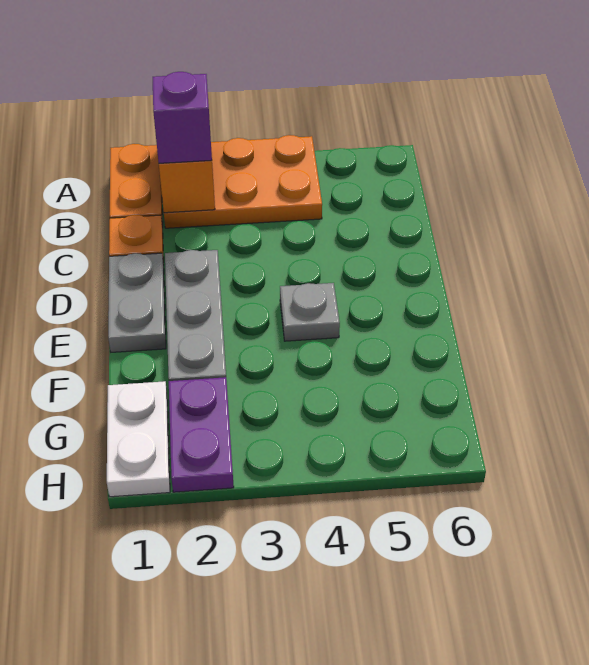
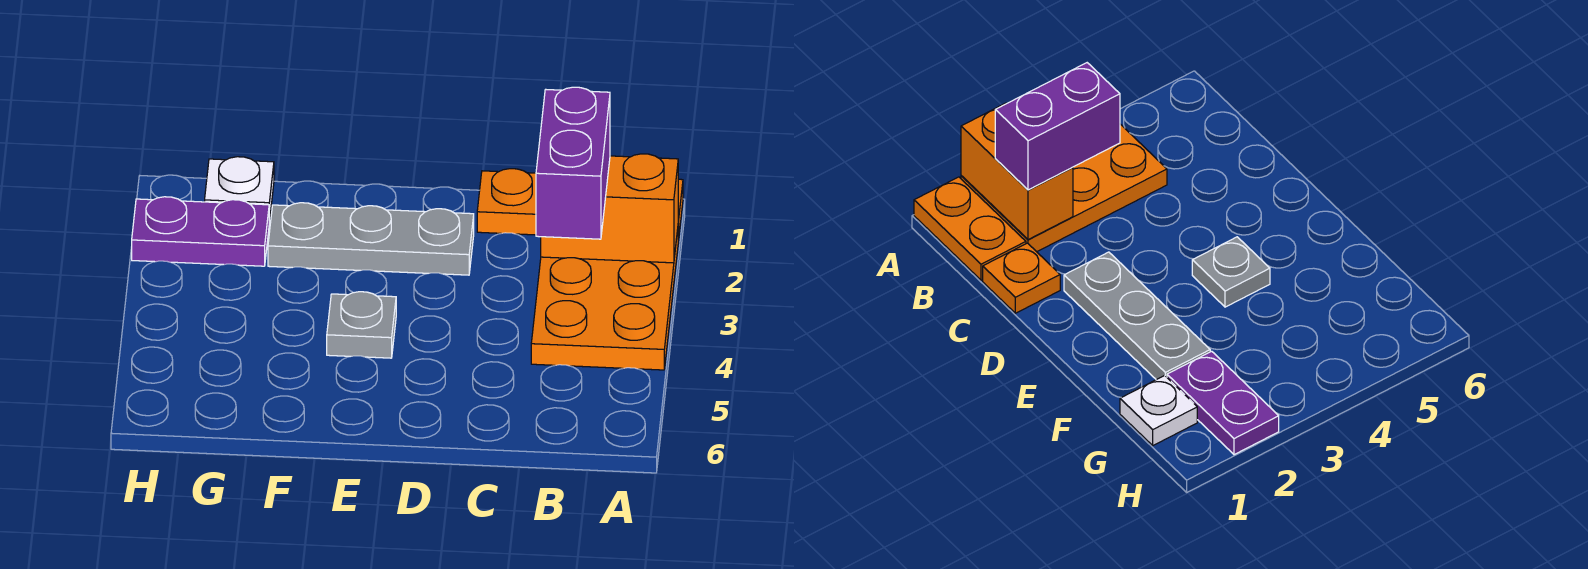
purple 1x1 brick [153,72,212,163] -> purple 1x2 brick [536,87,610,239]
grey 1x2 plate [108,253,166,352] -> none
white 1x2 plate [107,381,170,497] -> white 1x1 plate [205,157,274,222]

